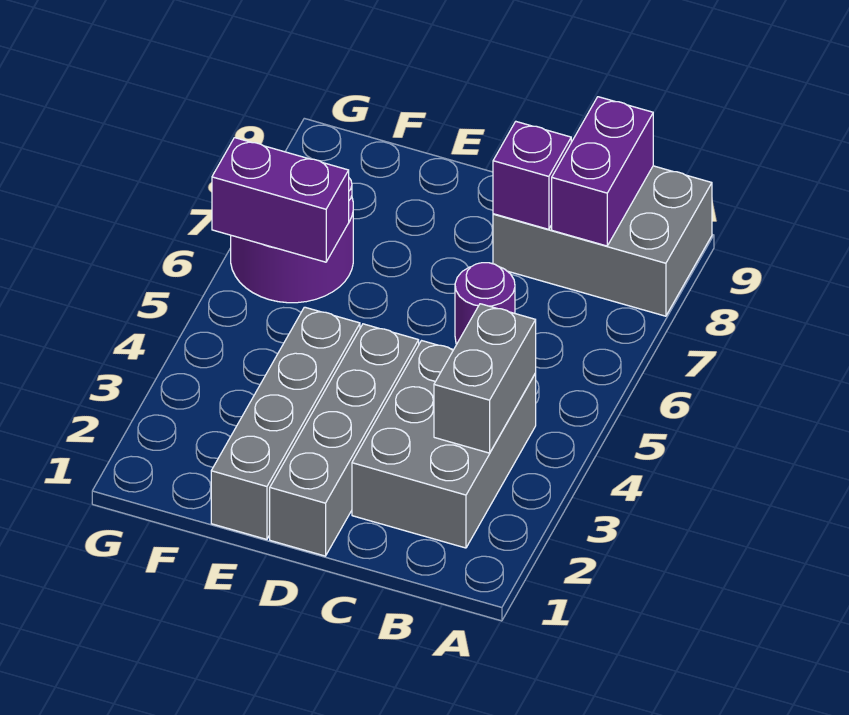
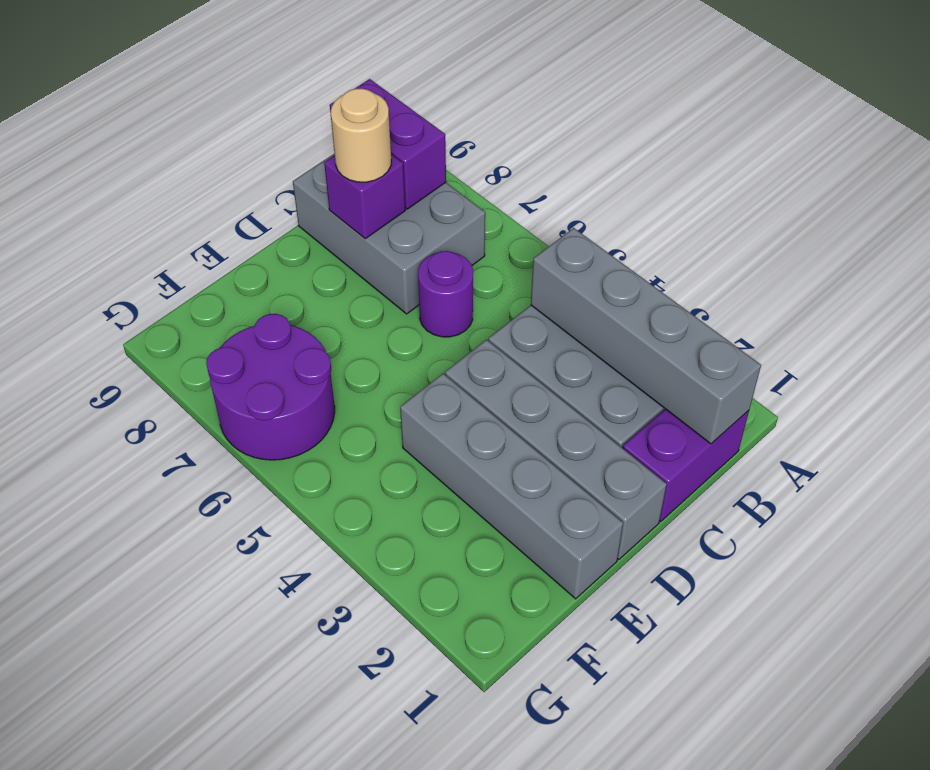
grey 2x3 brick [493,166,712,316] -> grey 2x3 brick turned to [293,153,485,314]
grey 1x2 brick [434,304,536,453] -> grey 1x4 brick [531,228,761,444]
none -> tan 1x1 round brick [331,88,391,182]
purple 1x2 brick [212,138,349,262] -> purple 1x2 brick moved to [623,409,749,522]

